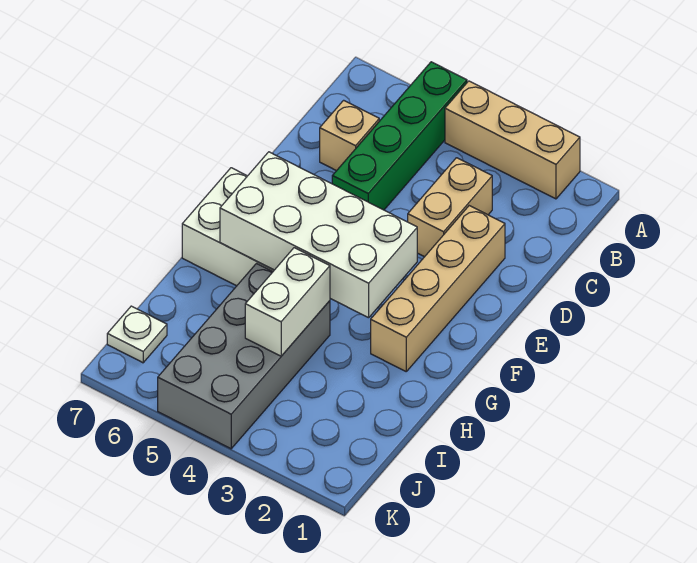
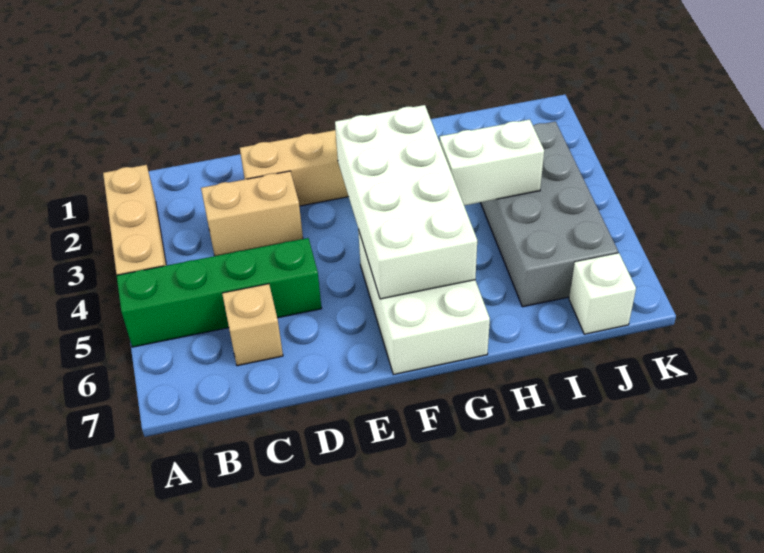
grey 2x4 brick [158,264,330,449] -> grey 2x4 brick turned to [480,122,618,307]
white 1x1 plate [107,306,167,363] -> white 1x1 brick [569,253,636,334]

